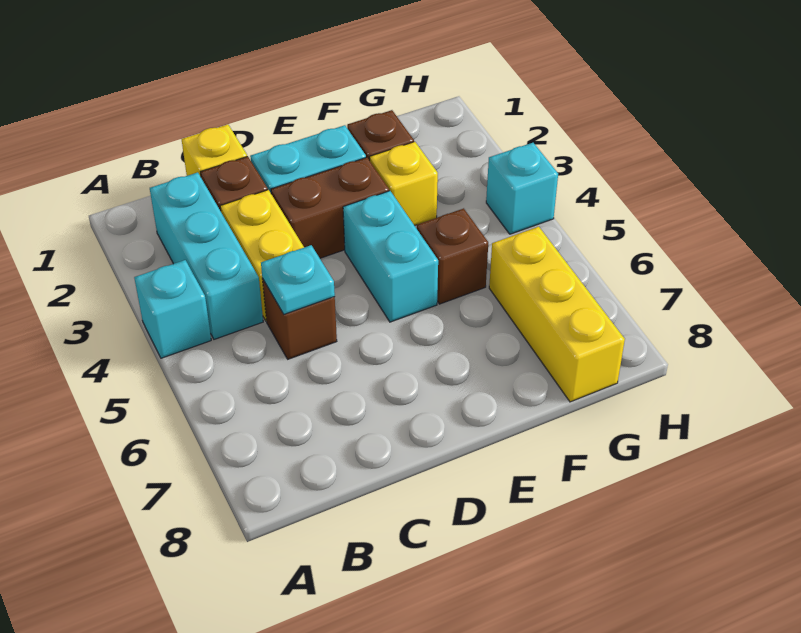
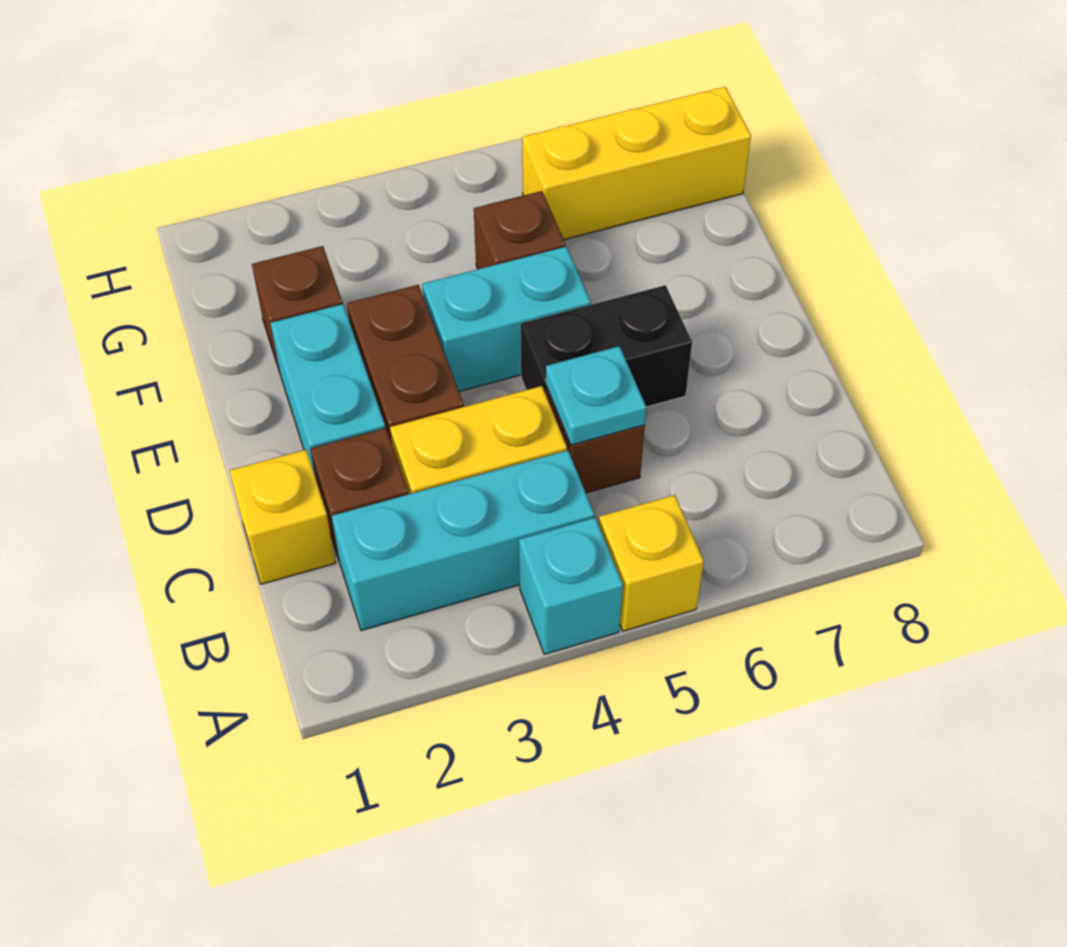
none -> black 1x2 brick [521,285,692,407]
yellow 1x1 brick [370,142,438,226] -> yellow 1x1 brick moved to [599,495,704,631]
cyan 1x1 brick [486,143,558,234] -> none

